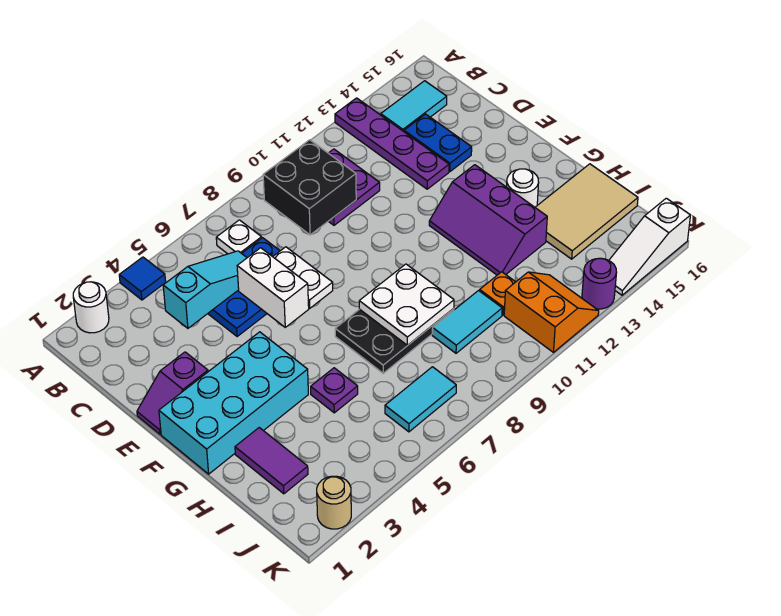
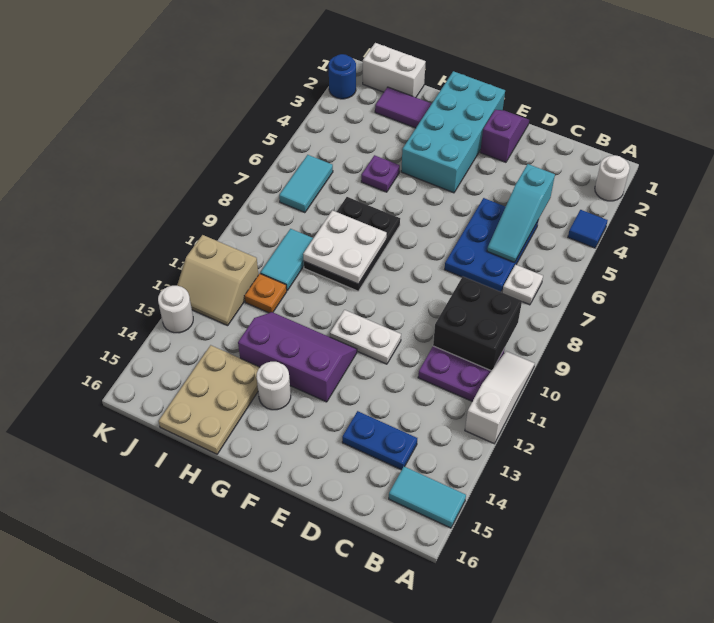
purple 1x4 plate [335,98,449,189] -> none
cyan 1x2 tile [381,81,447,132] -> cyan 1x2 tile turned to [389,467,466,528]
white 1x2 brick [237,248,309,327] -> white 1x2 brick moved to [363,43,426,97]
white 1x2 plate [273,247,333,308] -> white 1x2 plate moved to [330,310,401,364]
tan 2x3 tile [535,164,638,259] -> tan 2x3 plate [159,345,260,454]
orange 2x2 slope [504,272,599,352] -> tan 2x2 slope [177,235,258,326]
tan 1x1 round brick [317,476,351,529] -> blue 1x1 round brick [329,54,356,99]
purple 1x1 round brick [582,258,617,309] -> white 1x1 round brick [158,286,193,333]
white 1x3 slope [609,198,691,295] -> white 1x3 slope moved to [465,351,535,444]

